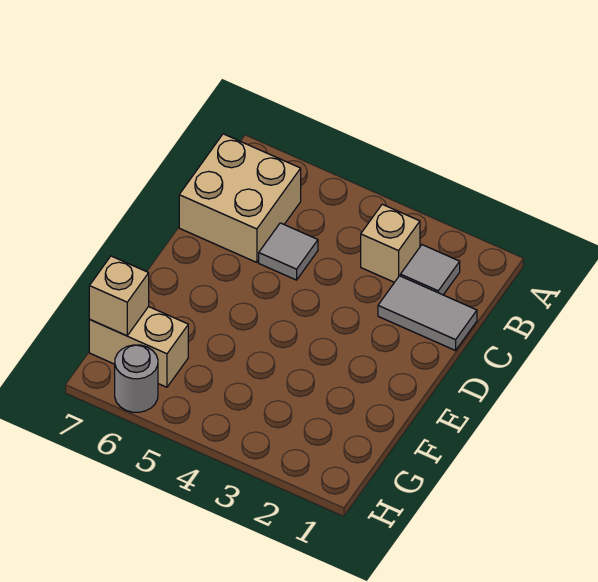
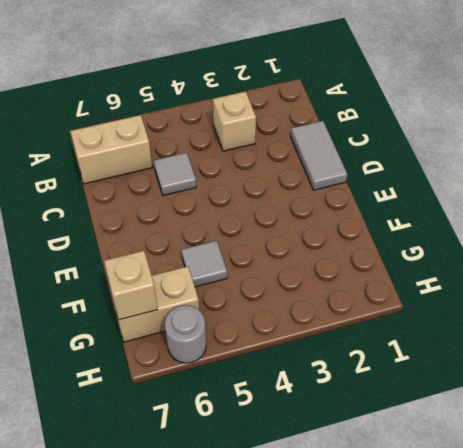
grey 1x1 tile [400,245,460,295] -> grey 1x1 tile moved to [181,241,227,287]
tan 2x2 brick [179,134,301,263] -> tan 1x2 brick [71,115,152,184]
grey 1x2 tile [378,276,477,351] -> grey 1x2 tile turned to [291,121,347,190]

